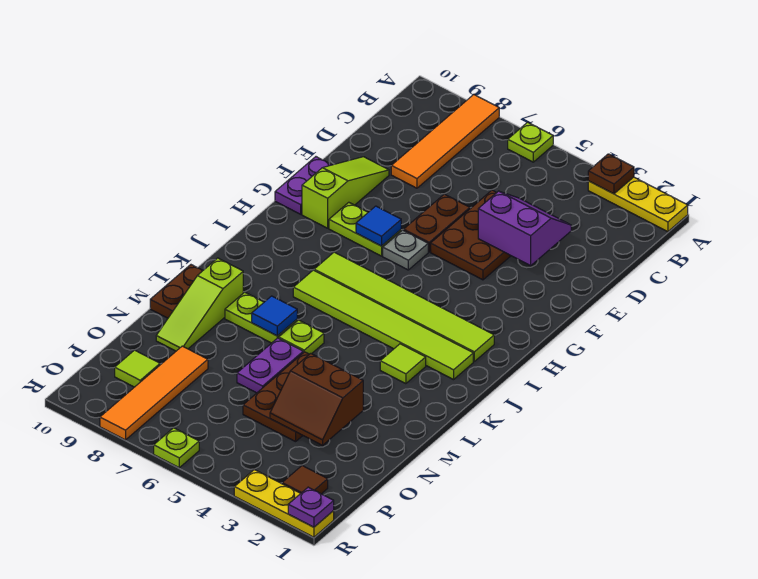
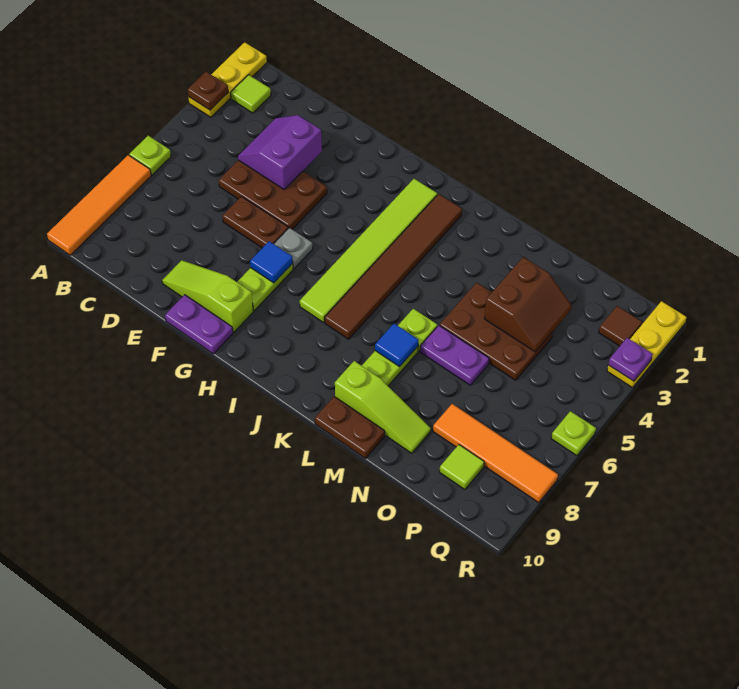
orange 1x4 tile [391,95,499,188] -> orange 1x4 tile turned to [47,155,151,255]
lime 1x6 tile [293,270,473,380] -> brown 1x6 tile [325,194,462,339]
lime 1x1 tile [380,344,426,384] -> lime 1x1 tile moved to [231,75,271,113]
purple 1x1 plate [288,487,334,527] -> purple 1x1 plate moved to [608,338,653,381]

